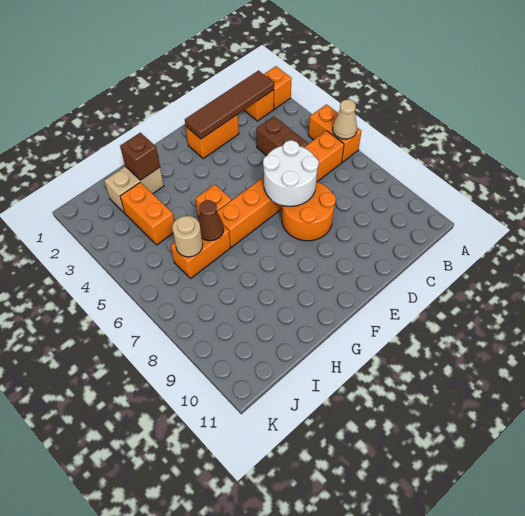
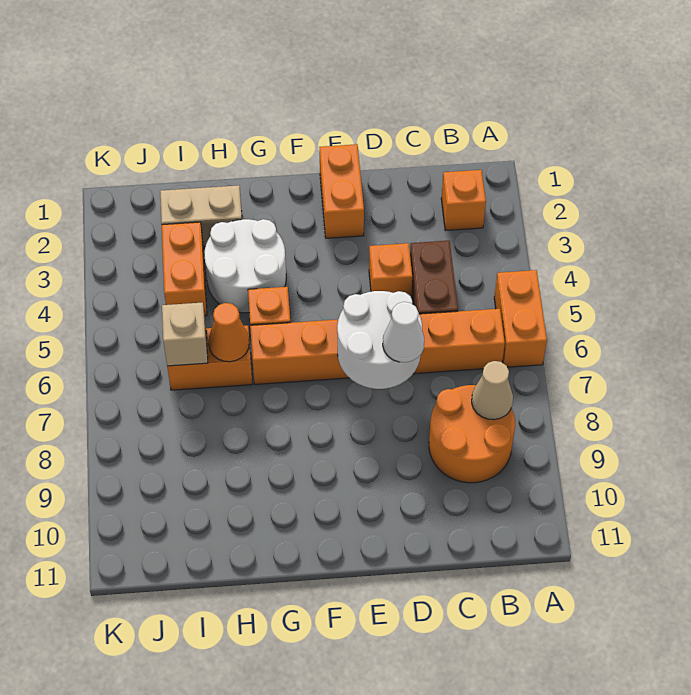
orange 1x1 brick [264,66,292,109] -> orange 1x1 brick moved to [369,243,412,296]
tan 1x1 cone [333,100,357,139] -> tan 1x1 cone moved to [472,361,513,420]
brown 1x4 tile [185,71,274,139] -> none
orange 1x2 brick [186,114,239,159] -> orange 1x2 brick turned to [320,144,364,238]
orange 2x2 round brick [282,182,336,241] -> orange 2x2 round brick moved to [429,385,515,483]
none -> white 1x1 cone [383,302,424,362]
none -> white 2x2 round brick [204,219,286,313]
brown 1x1 brick [120,133,160,180] -> none
brown 1x1 cone [198,200,224,241] -> orange 1x1 cone [209,303,249,362]
tan 1x1 round brick [172,216,203,257] -> tan 1x1 brick [162,302,208,366]

